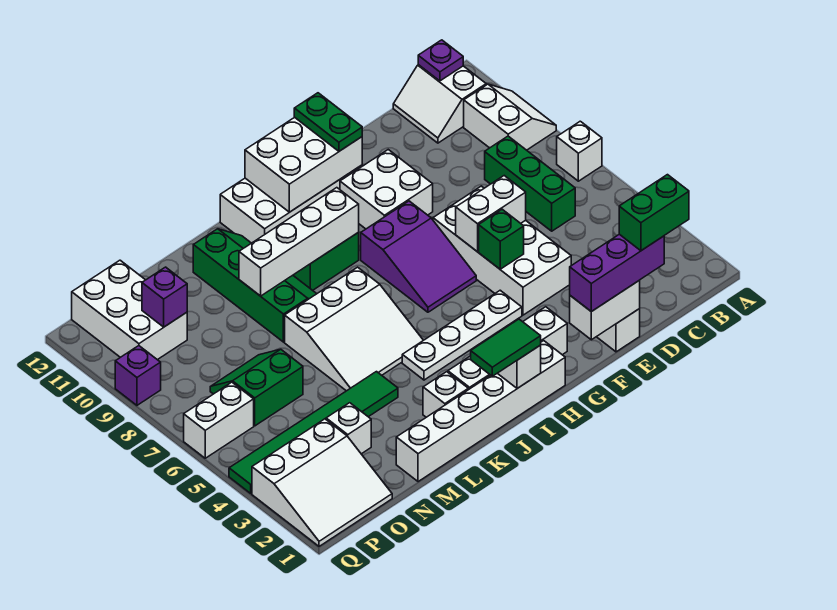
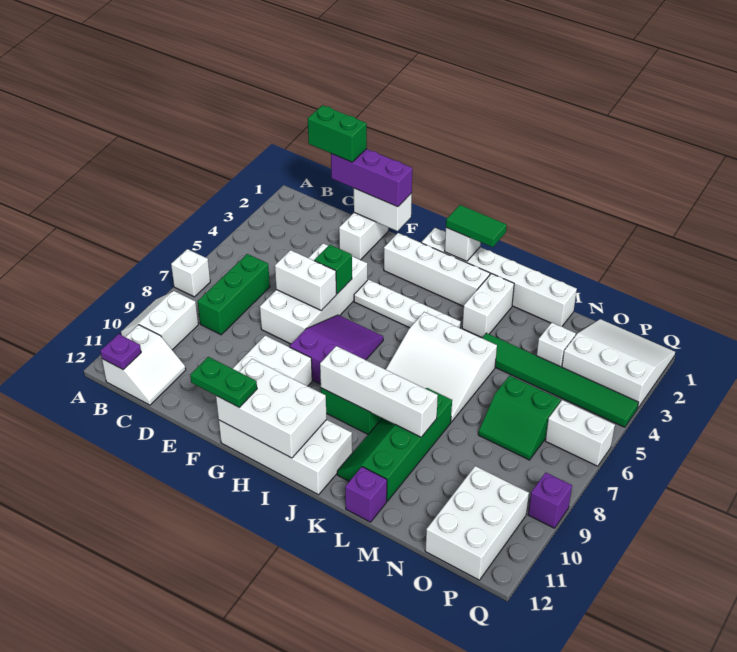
green 1x2 plate [294,93,362,151] -> green 1x2 plate turned to [190,357,257,408]
white 3x3 slope [285,267,423,391] -> white 3x3 slope turned to [386,312,497,422]
white 1x1 brick [423,372,468,417] -> white 1x2 brick [462,274,514,337]
purple 1x1 brick [142,267,187,327] -> purple 1x1 brick moved to [345,467,387,522]

